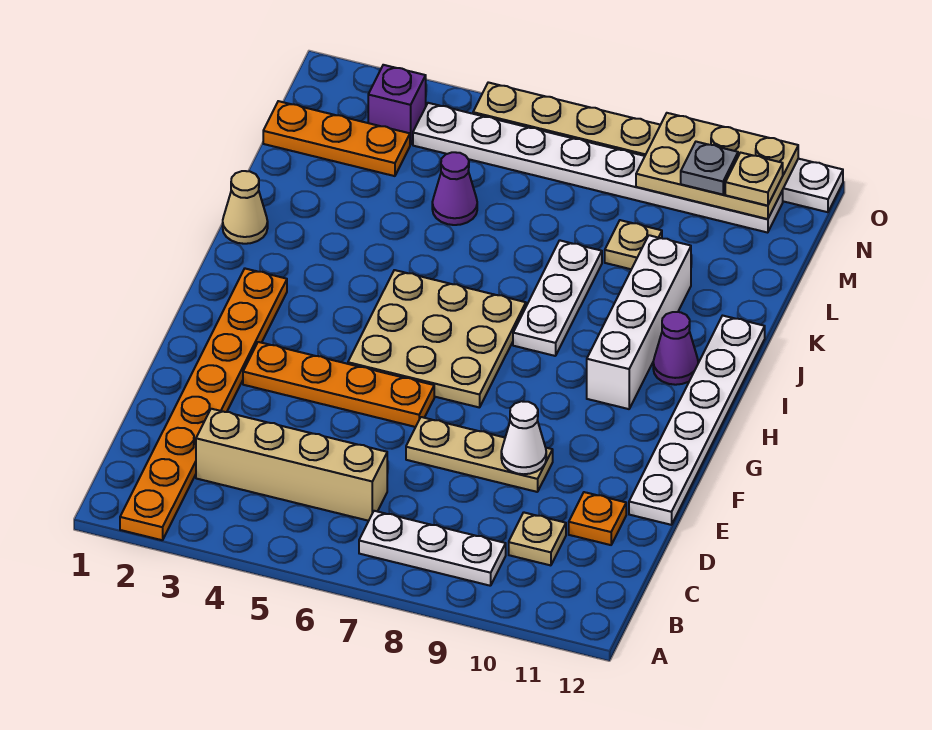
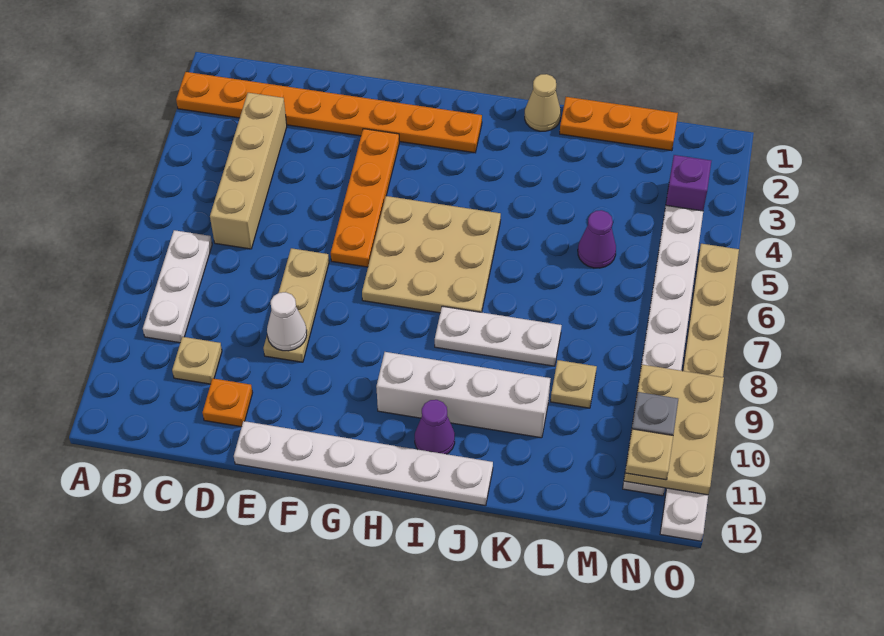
orange 1x3 plate [263,101,410,176] -> orange 1x3 plate turned to [560,97,678,151]

